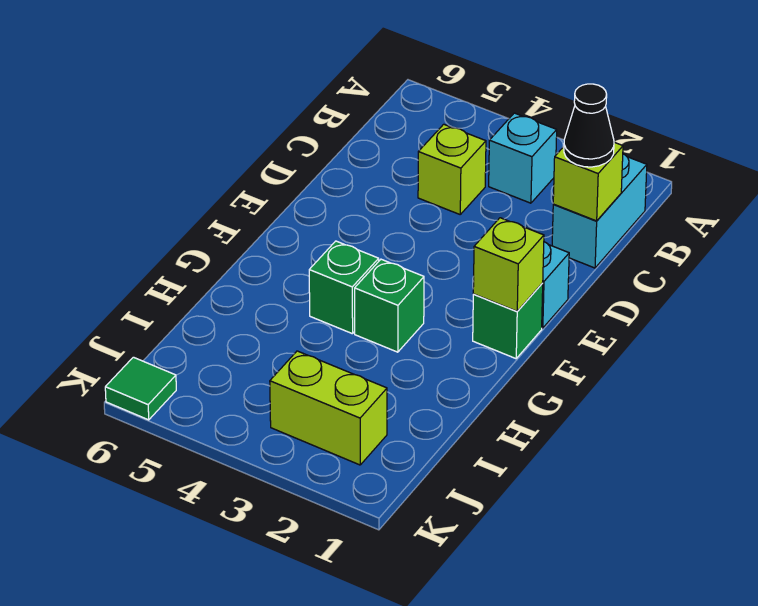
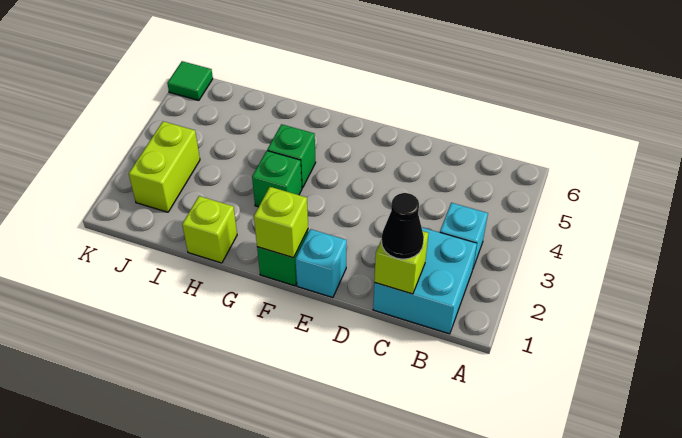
cyan 1x2 brick [552,154,647,268] -> cyan 2x2 brick [373,228,477,334]
lime 1x1 brick [418,124,486,214] -> lime 1x1 brick moved to [182,196,237,263]

